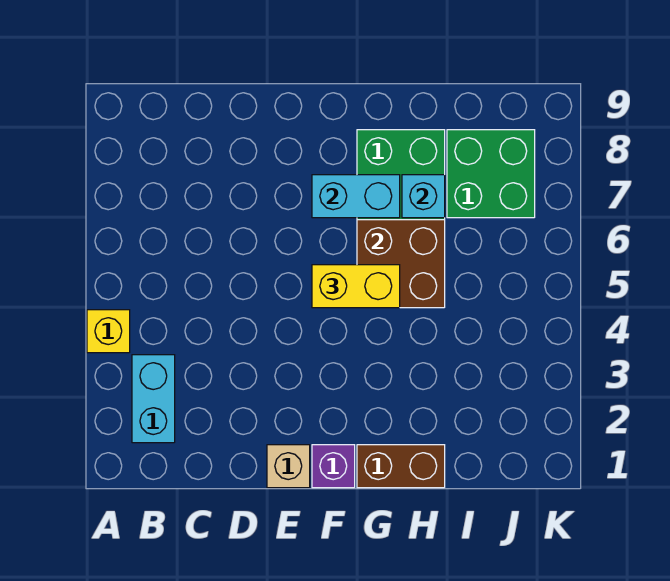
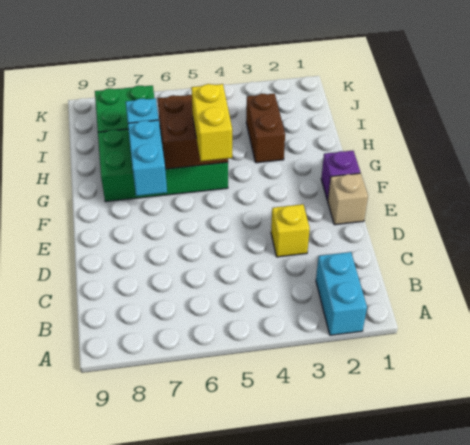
yellow 1x1 brick [87,310,130,353] -> yellow 1x1 brick moved to [271,204,310,257]
cyan 1x2 brick [132,355,175,443] -> cyan 1x2 brick turned to [316,252,367,335]
brown 1x2 brick [357,445,445,488] -> brown 1x2 brick moved to [246,94,285,163]

